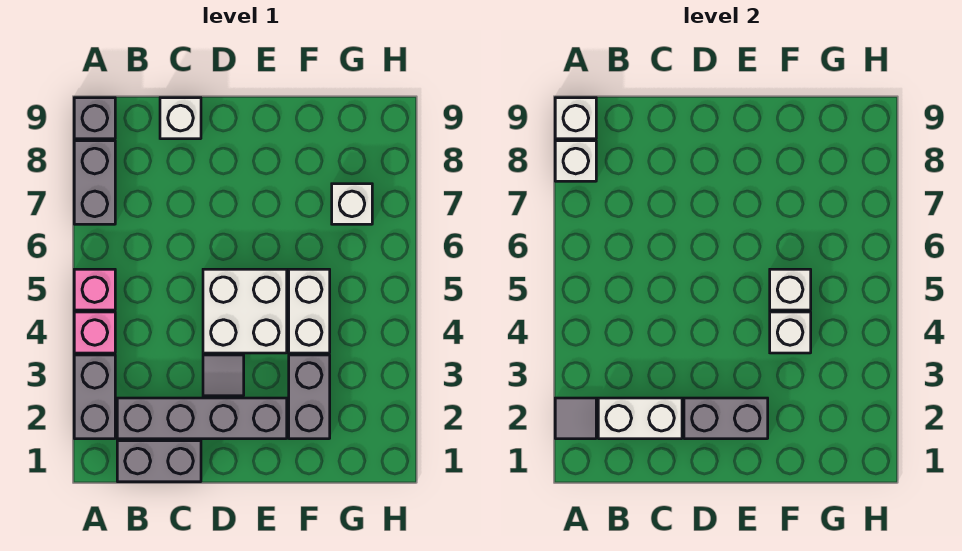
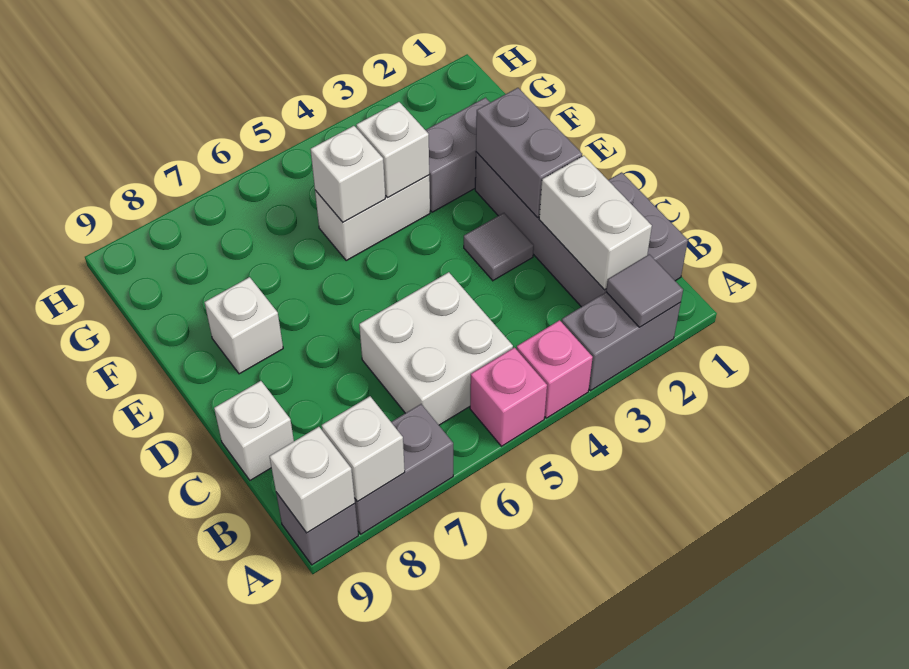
white 2x2 brick [203,269,287,353] -> white 2x2 brick moved to [359,272,513,425]
white 1x1 brick [332,184,372,224] -> white 1x1 brick moved to [205,277,283,374]

